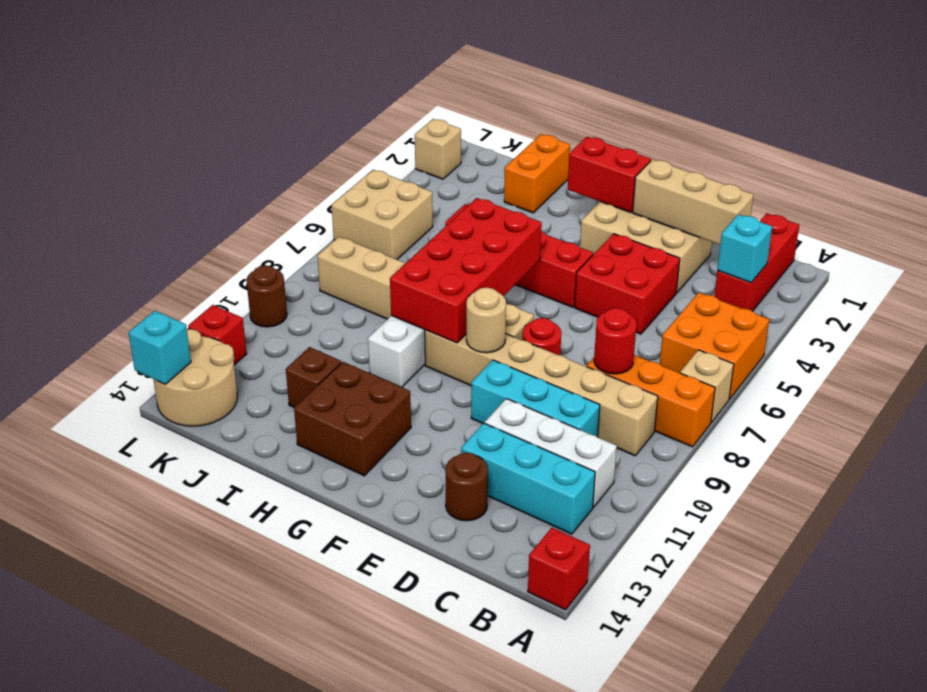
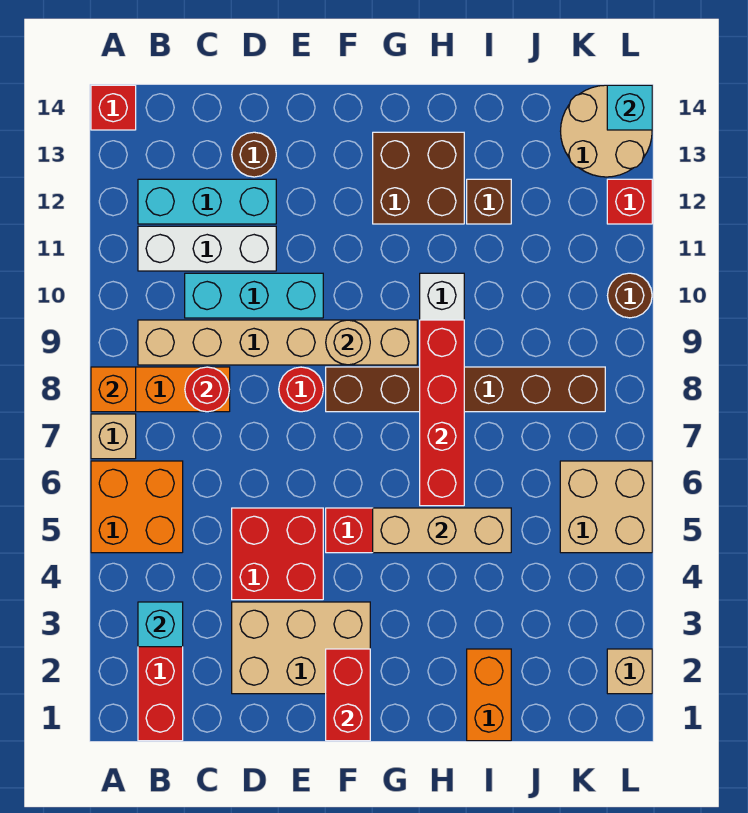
none -> orange 1x1 brick [91,367,136,412]
tan 1x3 brick [633,159,754,245] -> tan 1x3 brick moved to [373,508,511,553]
red 1x2 brick [568,137,651,213] -> red 1x2 brick turned to [326,649,370,741]
tan 1x6 brick [317,237,534,340] -> brown 1x6 brick [326,367,605,412]
red 2x4 brick [390,198,542,343] -> red 1x4 brick [420,320,464,506]

